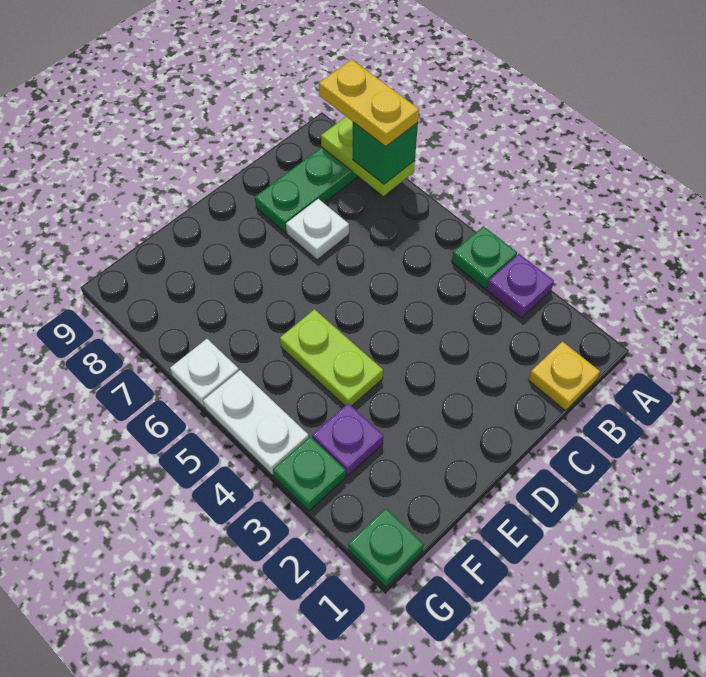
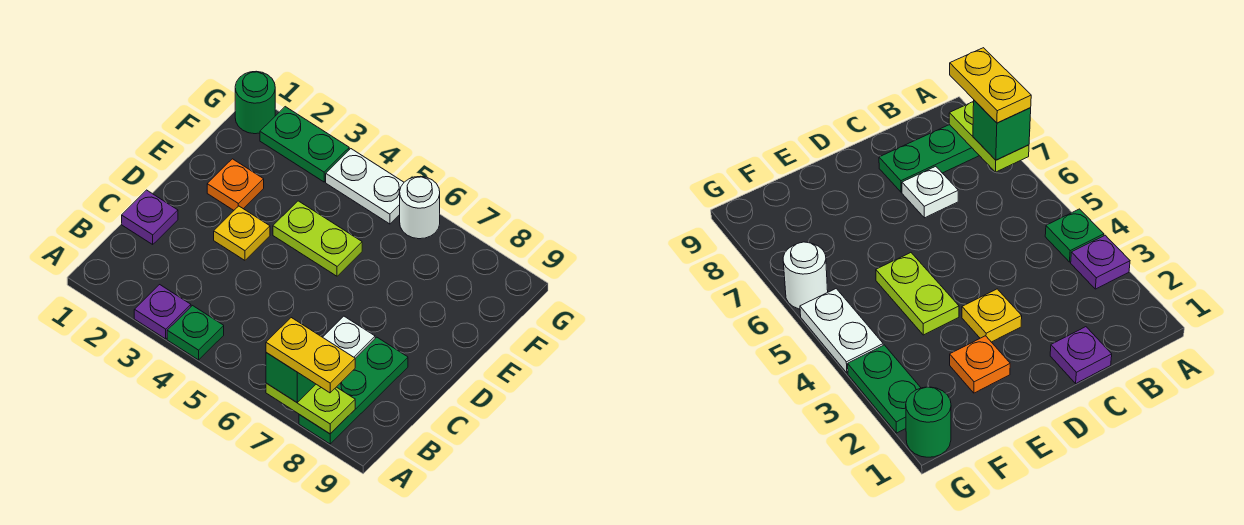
yellow 1x1 plate [529,342,600,411] -> yellow 1x1 plate moved to [214,206,270,260]
none -> orange 1x1 plate [207,159,264,210]
purple 1x1 plate [312,403,383,476] -> purple 1x1 plate moved to [122,190,178,244]
green 1x1 plate [348,508,424,587] -> green 1x1 round brick [235,71,275,134]
green 1x1 plate [273,437,346,511] -> green 1x2 plate [260,107,349,182]
white 1x1 plate [170,339,239,407] -> white 1x1 round brick [400,176,440,239]

